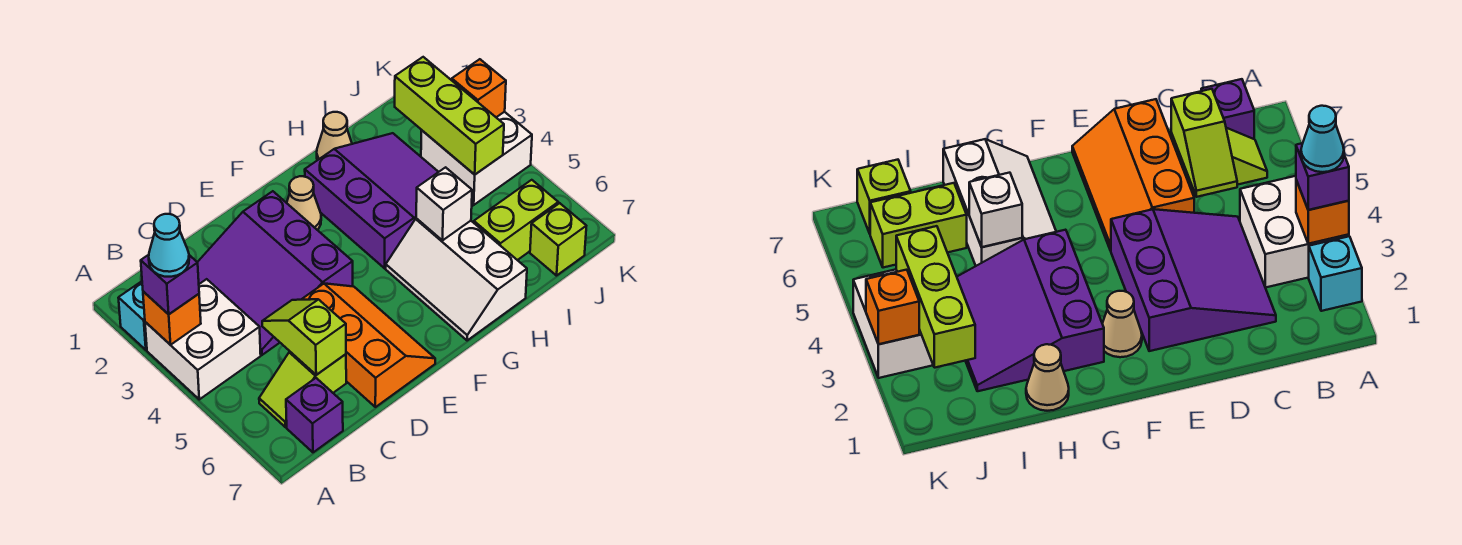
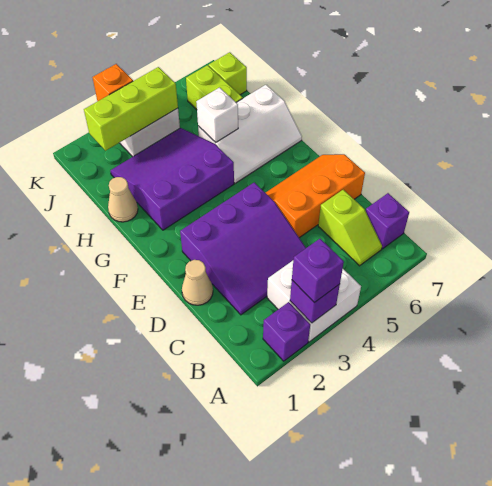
cyan 1x1 brick [119,281,147,350] -> purple 1x1 brick [263,302,310,361]
orange 1x1 brick [143,292,201,345] -> purple 1x1 brick [290,280,340,323]
cyan 1x1 cone [149,214,189,277] -> none
lime 1x2 slope [262,299,346,375] -> none
tan 1x1 cone [287,176,321,230] -> tan 1x1 cone moved to [182,260,213,305]

